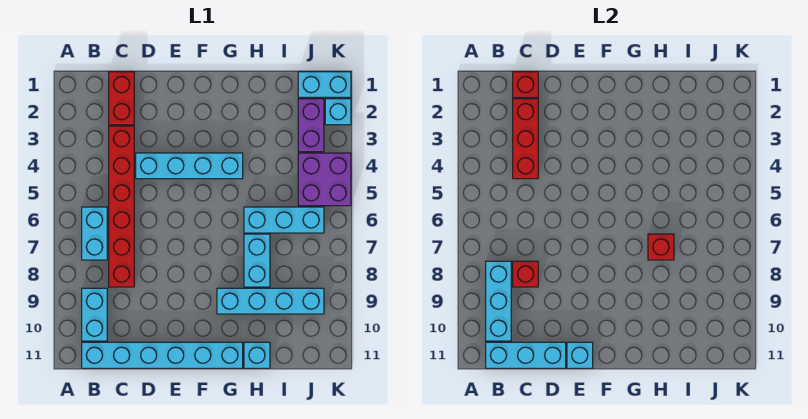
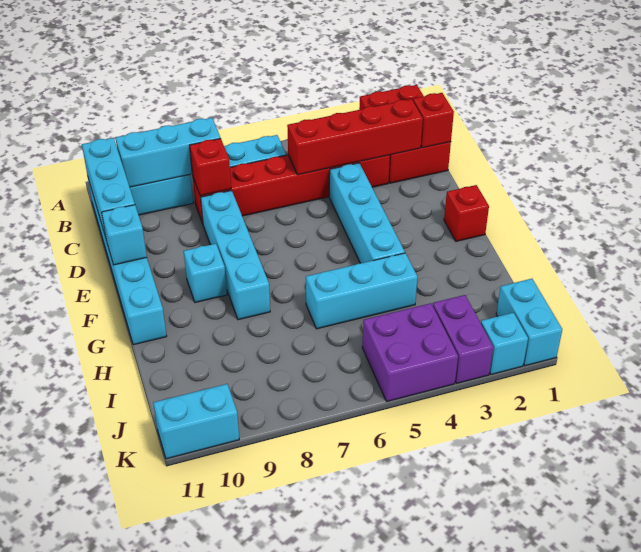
red 1x2 brick [109,72,134,125] -> red 2x3 brick [359,85,451,183]
red 1x3 brick [513,99,538,179] -> red 1x4 brick [287,99,423,175]
cyan 1x4 brick [217,288,324,314] -> cyan 1x4 brick moved to [201,190,270,320]
cyan 1x3 brick [244,207,324,233] -> cyan 1x3 brick turned to [306,253,417,329]
cyan 1x2 brick [244,234,270,287] -> cyan 1x2 brick moved to [153,384,239,459]
red 1x1 brick [648,234,674,260] -> red 1x1 brick moved to [444,185,489,241]
cyan 1x1 brick [244,342,270,368] -> cyan 1x1 brick moved to [184,244,227,303]
purple 1x2 brick [298,99,324,152] -> purple 1x2 brick turned to [433,295,493,383]

